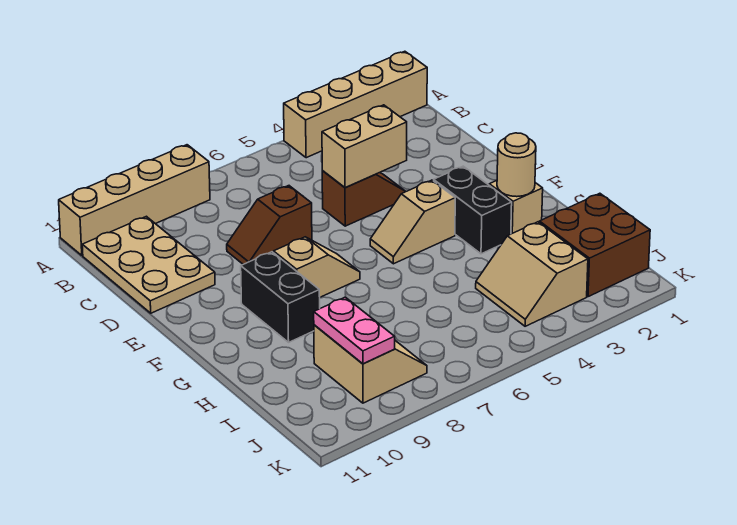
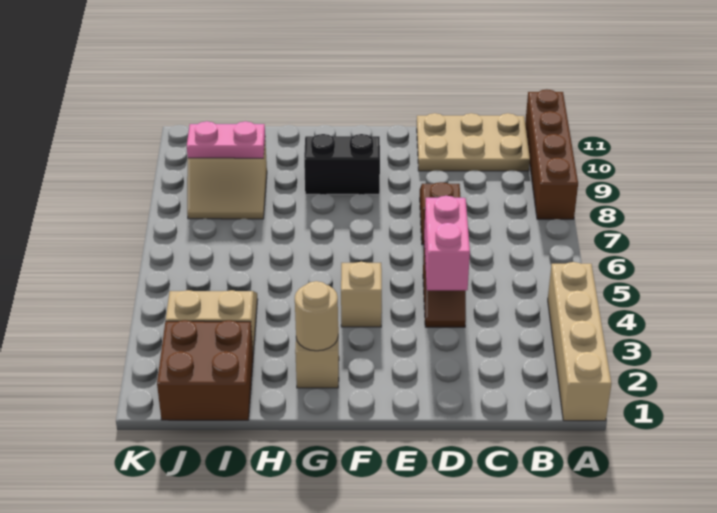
tan 1x4 brick [59,145,210,256] -> brown 1x4 brick [525,89,578,219]
tan 1x2 brick [322,105,407,188] -> pink 1x2 brick [424,196,470,290]
black 1x2 brick [434,166,512,254] -> none
tan 1x2 slope [274,237,360,297] -> none

